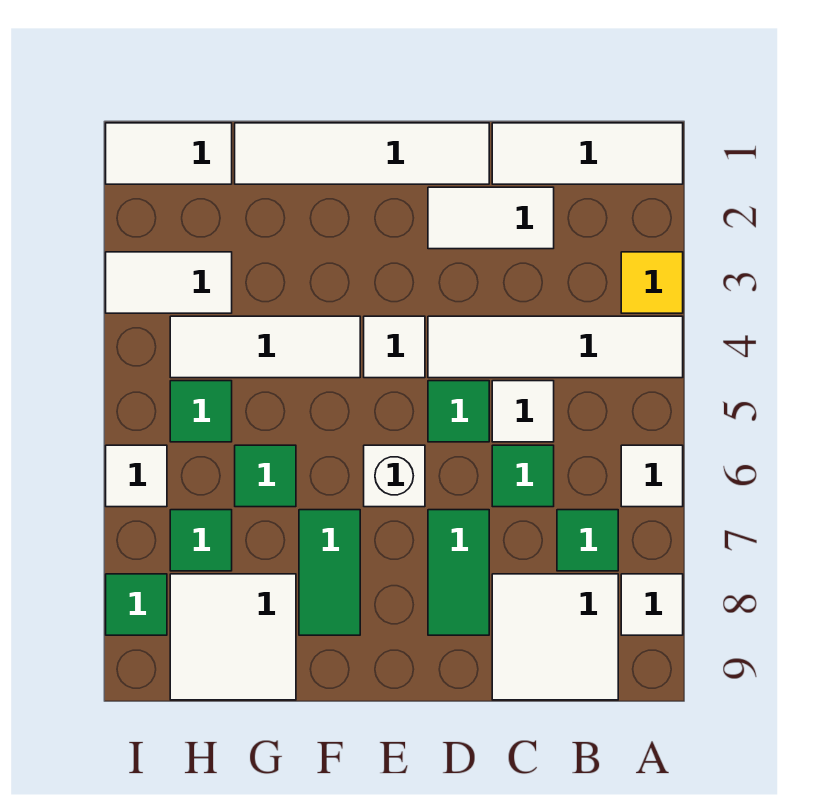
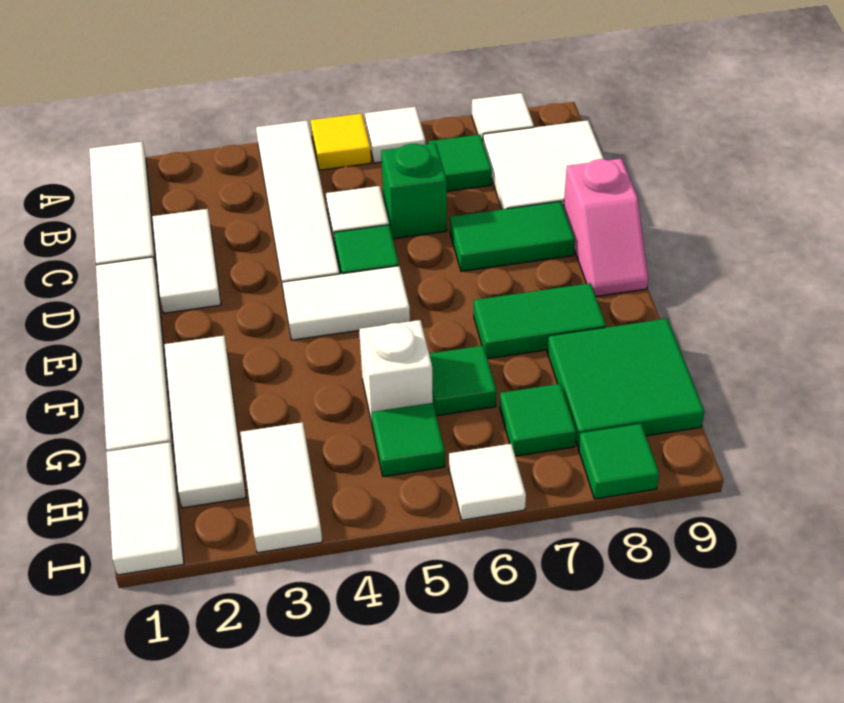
yellow 1x1 tile [621,252,683,313] -> yellow 1x1 tile moved to [311,113,371,170]
green 1x1 tile [492,445,554,507] -> green 1x1 brick [381,143,447,239]
none -> pink 1x2 slope [564,159,648,296]
white 1x1 tile [364,316,425,378] -> white 1x2 tile [282,266,410,340]
white 1x1 brick [364,445,425,507] -> white 1x1 brick moved to [359,320,433,423]
white 1x3 tile [170,316,360,378] -> white 1x3 tile moved to [164,336,246,508]
white 2x2 tile [170,574,296,700] -> green 2x2 tile [547,319,705,446]

